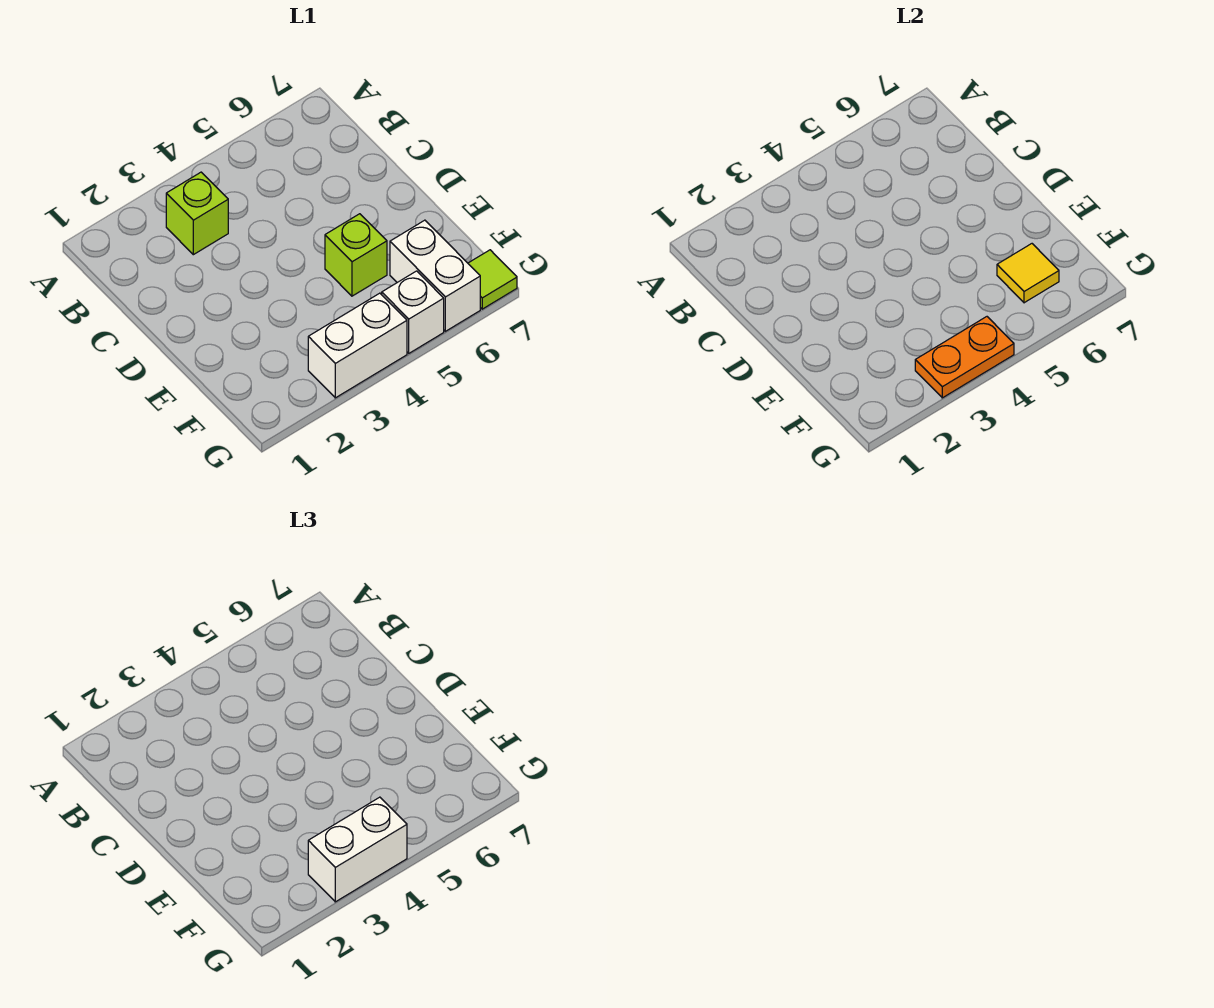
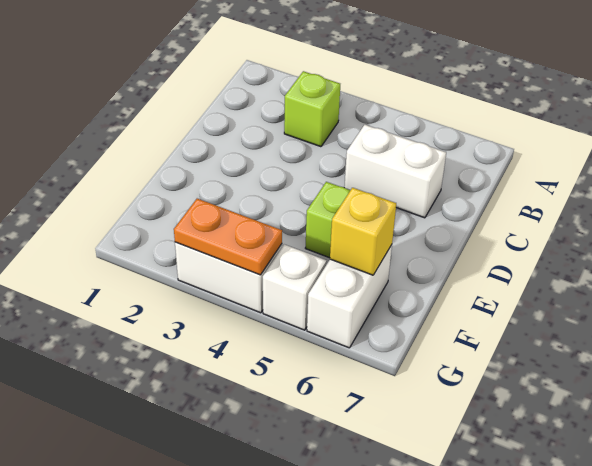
yellow 1x1 tile [997,244,1059,303] -> yellow 1x1 brick [330,188,396,275]
white 1x2 brick [308,797,407,902] -> white 1x2 brick moved to [344,125,446,218]
lime 1x1 tile [468,250,517,309] -> none

